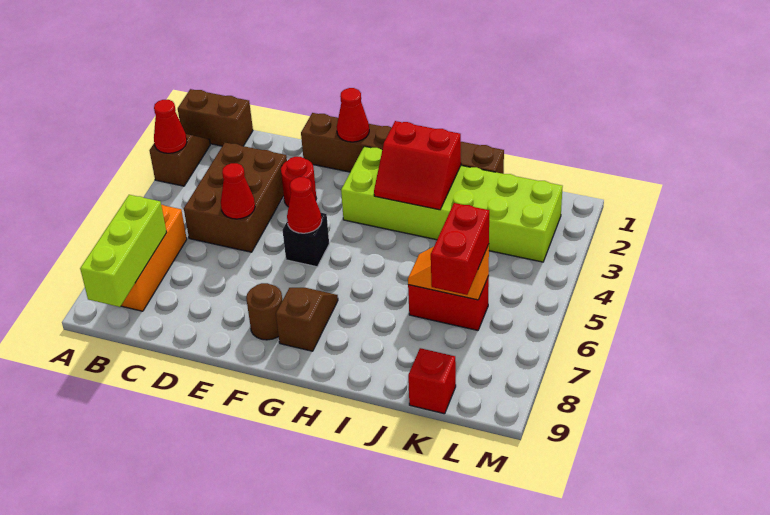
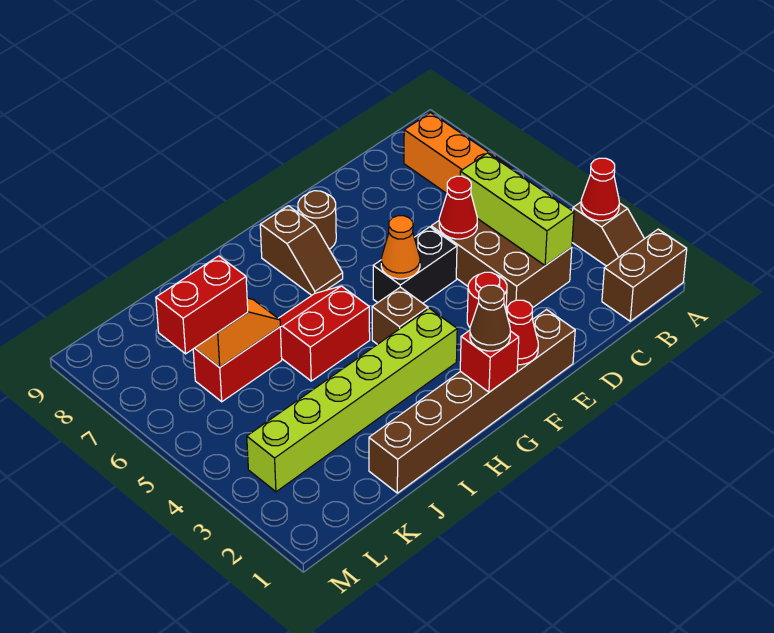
lime 1x3 brick [80,195,167,307] -> lime 1x3 brick moved to [460,153,574,266]
black 1x1 brick [283,213,329,267] -> black 1x2 brick [373,227,457,303]
red 1x1 cone [287,177,322,233] -> orange 1x1 cone [381,216,420,279]
none -> brown 1x1 cone [470,285,510,351]
lime 2x6 brick [341,146,563,262] -> lime 1x6 brick [247,308,457,492]
none -> brown 1x1 brick [372,287,428,344]
red 2x2 slope [374,121,461,210] -> red 2x2 slope moved to [278,286,370,381]
red 1x2 brick [431,203,489,295] -> red 1x2 brick turned to [156,256,248,354]
red 1x1 brick [408,348,456,414] -> red 1x1 brick moved to [460,330,519,392]

